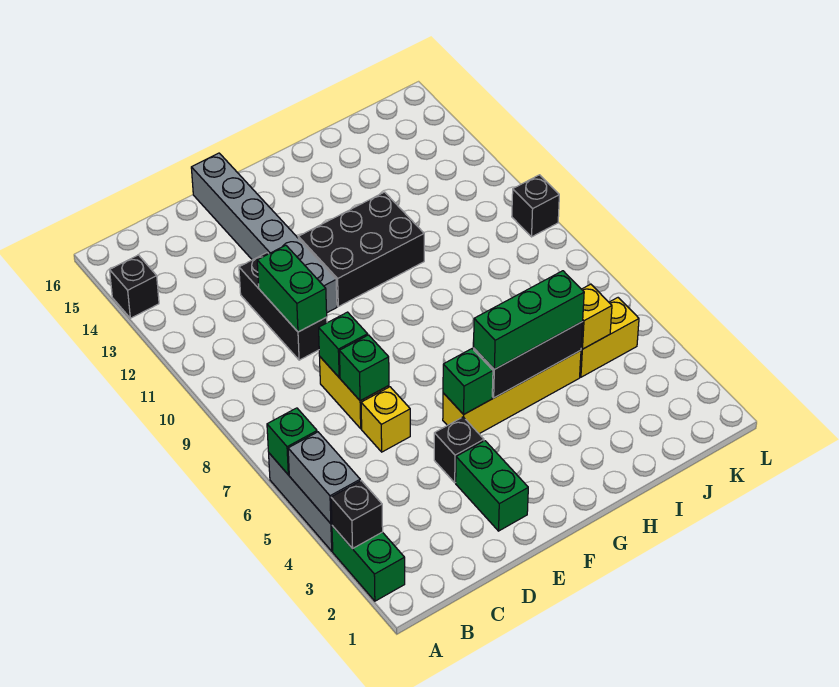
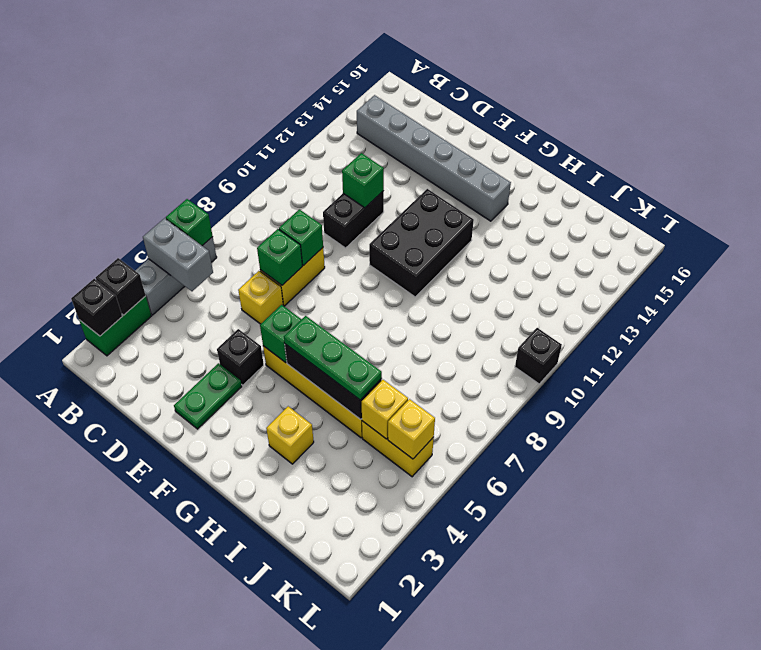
grey 1x2 brick [288,432,360,524] -> grey 1x2 brick turned to [143,218,213,291]
black 1x1 brick [110,255,159,318] -> black 1x1 brick moved to [71,279,122,336]
black 1x3 brick [239,252,327,360] -> black 1x2 brick [323,191,384,248]
green 1x2 brick [257,245,327,332] -> green 1x1 brick [342,153,384,208]
green 1x2 brick [456,441,528,531] -> green 1x2 plate [174,363,242,429]
grey 1x6 brick [191,153,337,313] -> grey 1x6 brick turned to [357,95,511,221]
black 2x3 brick [298,192,424,307] -> black 2x3 brick turned to [369,189,474,297]
green 1x3 brick [474,271,584,369] -> green 1x3 plate [284,316,382,400]
none -> yellow 1x1 brick [266,406,314,464]
none -> yellow 1x1 brick [388,399,435,459]

